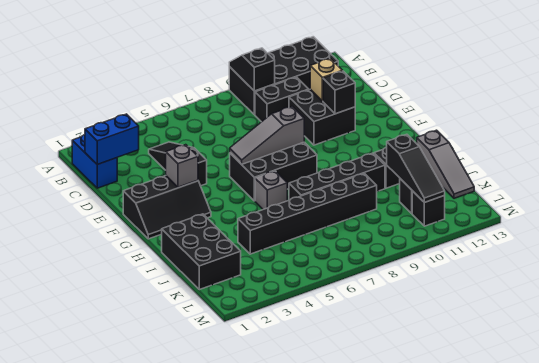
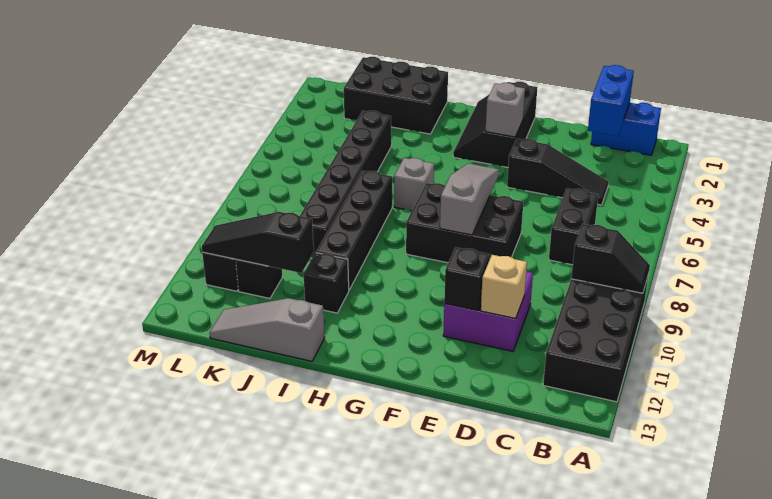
black 1x2 brick [255,77,309,122] -> black 1x2 brick moved to [549,188,598,265]
black 2x2 brick [289,89,355,145] -> purple 2x2 brick [443,271,533,351]
black 2x3 brick [230,142,317,201] -> black 2x3 brick turned to [406,183,523,263]

